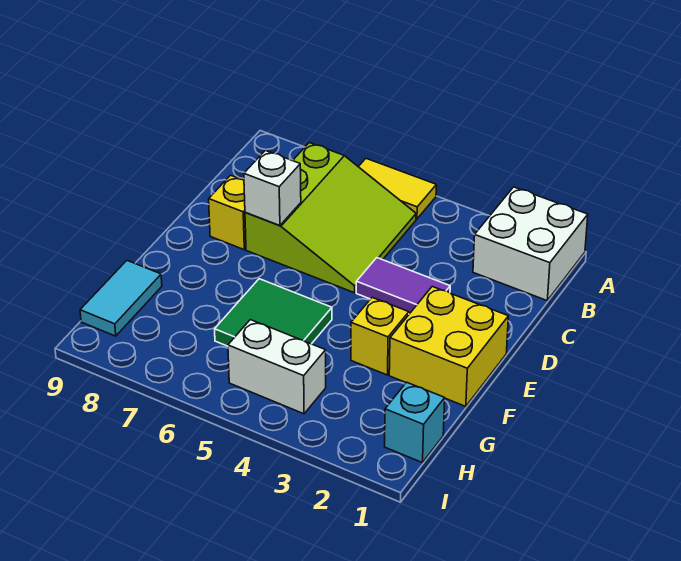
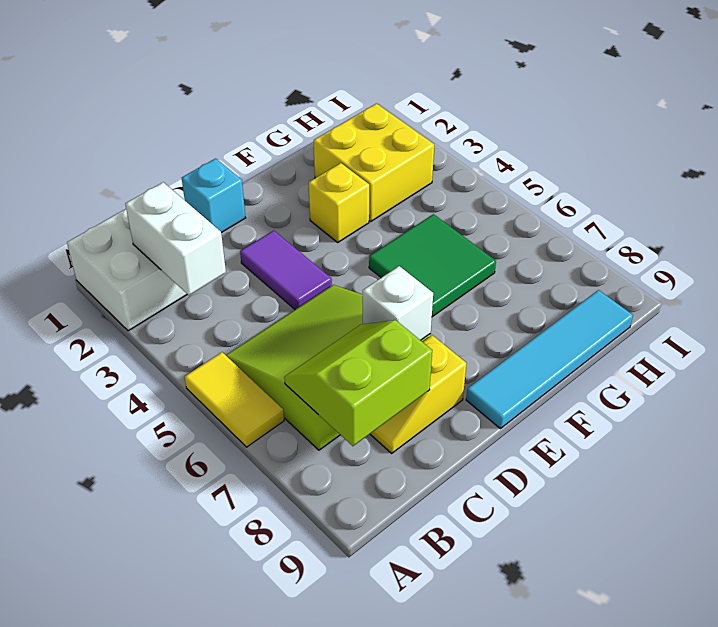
none -> lime 2x2 slope [284,320,432,446]
yellow 2x2 brick [389,286,508,407] -> yellow 2x2 brick moved to [314,104,434,221]
cyan 1x2 tile [80,261,162,336] -> cyan 1x4 tile [466,290,633,429]
cyan 1x1 brick [385,382,445,463] -> cyan 1x1 brick moved to [182,159,245,233]
white 1x2 brick [228,320,326,414] -> white 1x2 brick moved to [125,182,226,295]

